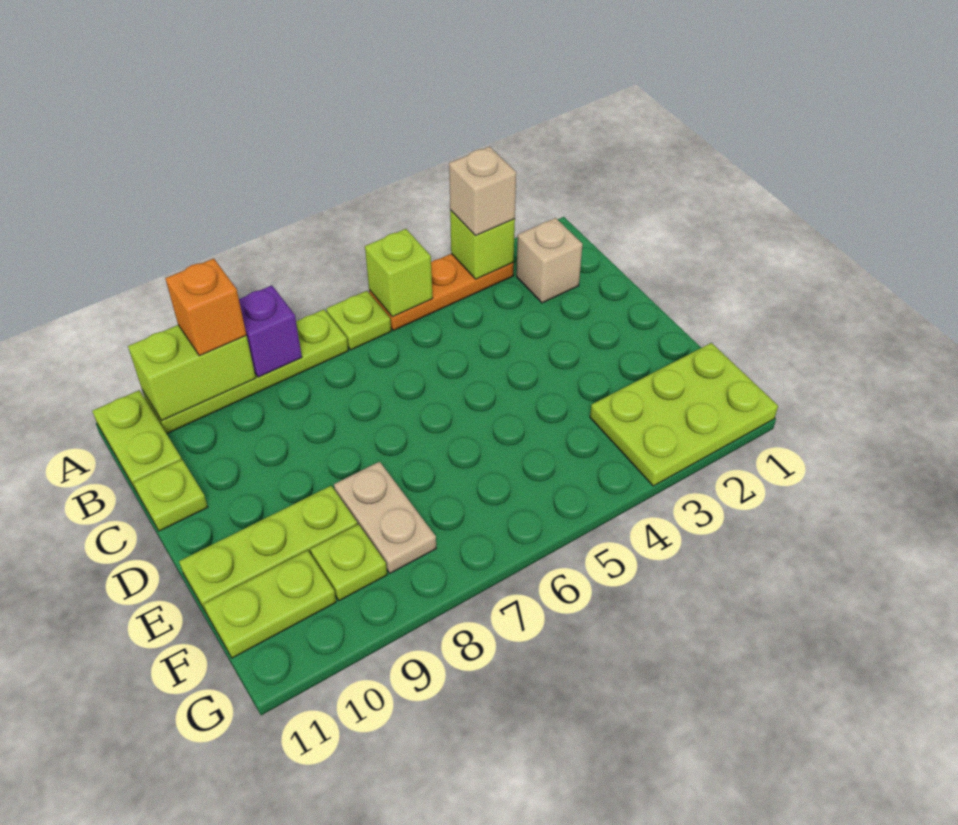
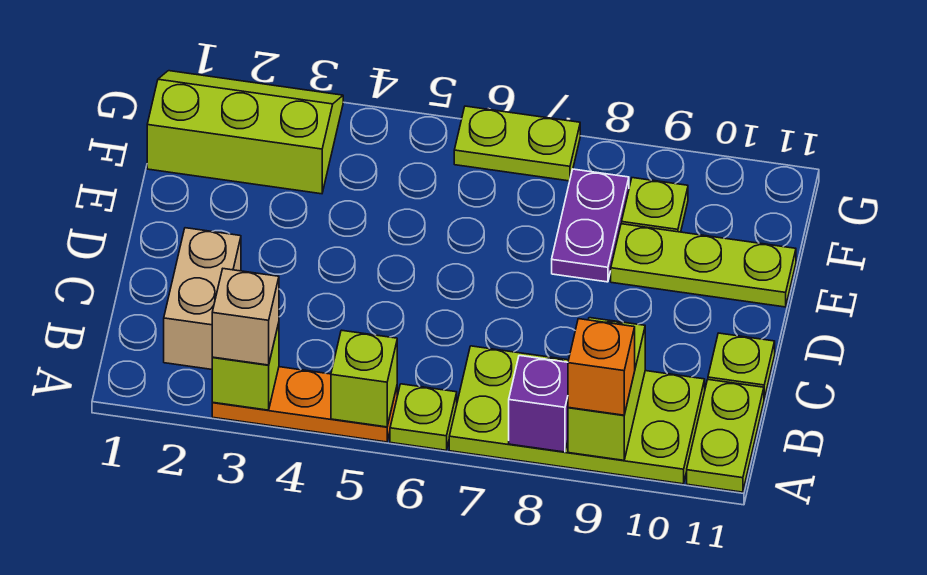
lime 1x4 plate [142,310,348,434] -> lime 2x4 plate [449,346,705,484]
lime 1x2 brick [128,325,256,421] -> lime 1x2 brick turned to [568,318,645,460]
tan 1x1 brick [516,218,583,303] -> tan 1x2 brick [164,228,241,369]
tan 1x2 plate [334,462,436,573] -> purple 1x2 plate [552,169,629,282]
lime 2x3 plate [590,343,778,486] -> lime 2x3 slope [147,71,343,194]
lime 1x2 plate [204,550,336,658] -> lime 1x2 plate moved to [454,106,580,181]

